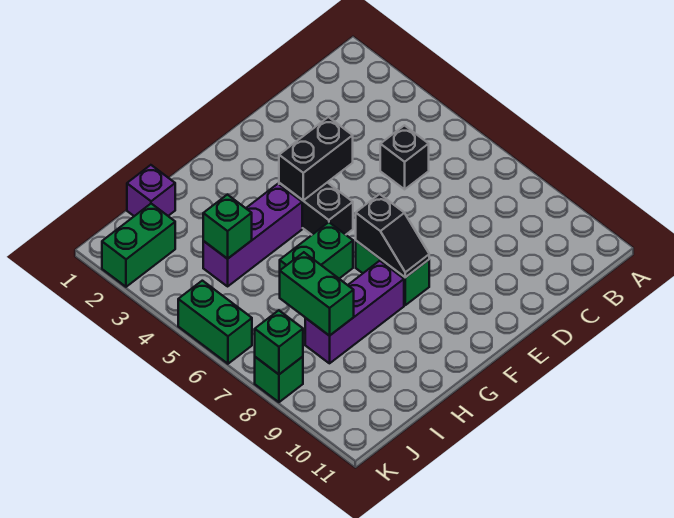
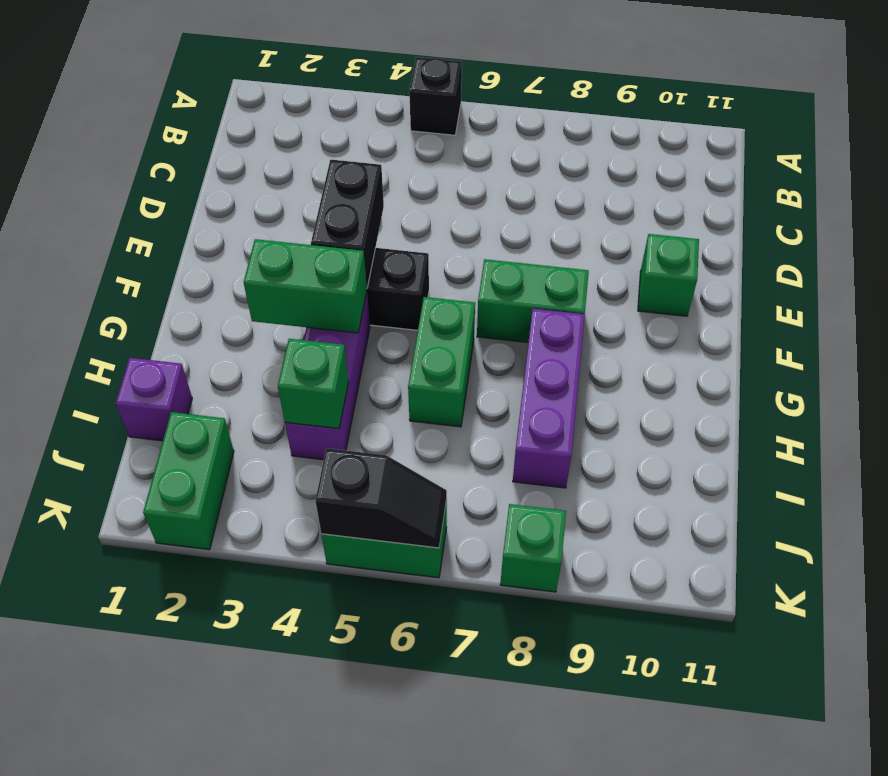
black 1x1 brick [380,125,429,189] -> black 1x1 brick moved to [409,57,462,135]
black 1x2 slope [356,194,429,277] -> black 1x2 slope moved to [315,448,447,548]
green 1x2 brick [280,252,354,336] -> green 1x2 brick moved to [244,239,367,333]
green 1x1 brick [255,310,303,374] -> green 1x1 brick moved to [638,234,699,316]

